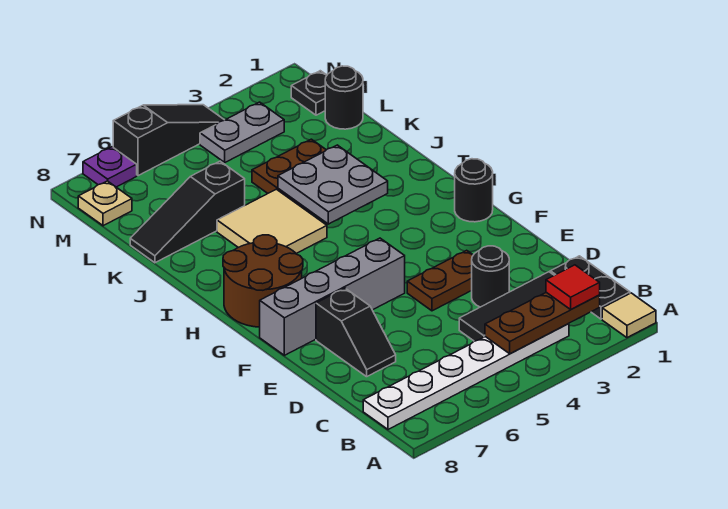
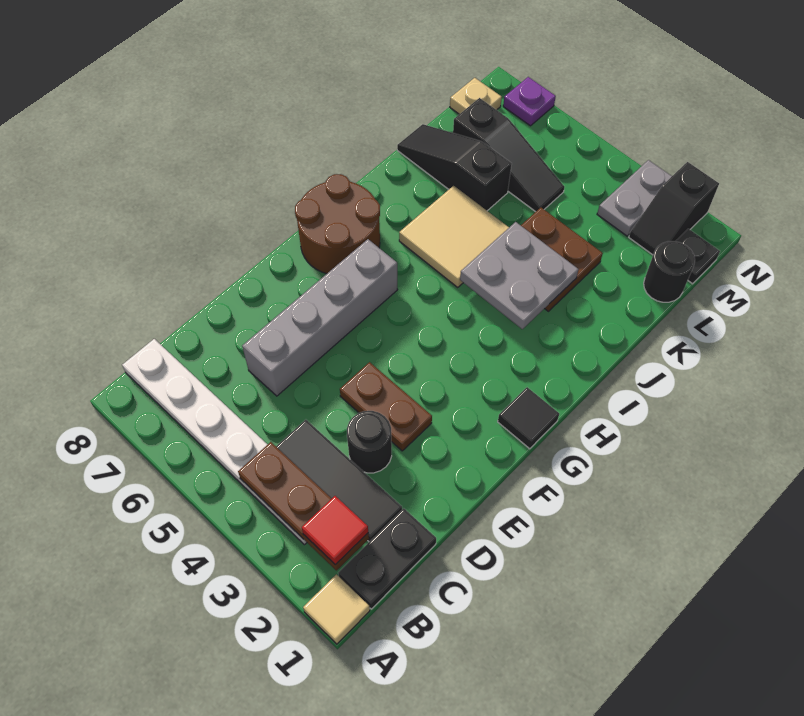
black 1x2 slope [316,288,396,377] -> black 1x2 slope moved to [629,162,719,255]
grey 1x4 brick [260,238,405,355] -> grey 1x4 brick turned to [242,239,398,396]
black 1x1 round brick [455,159,493,222] -> black 1x1 tile [498,387,559,449]
grey 1x2 plate [200,102,284,162] -> grey 1x2 plate turned to [597,160,672,236]
black 1x3 slope [113,105,224,176] -> black 1x3 slope moved to [453,98,564,212]

